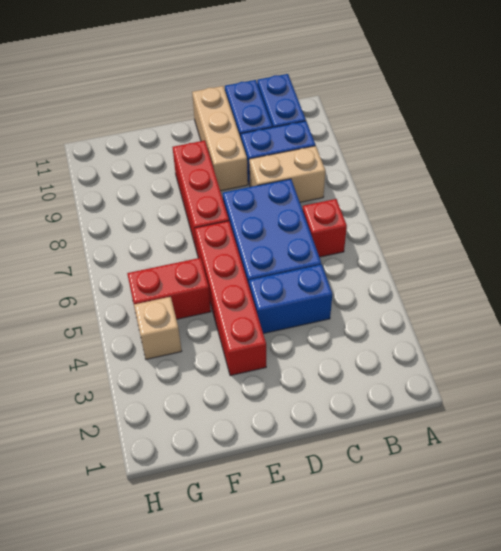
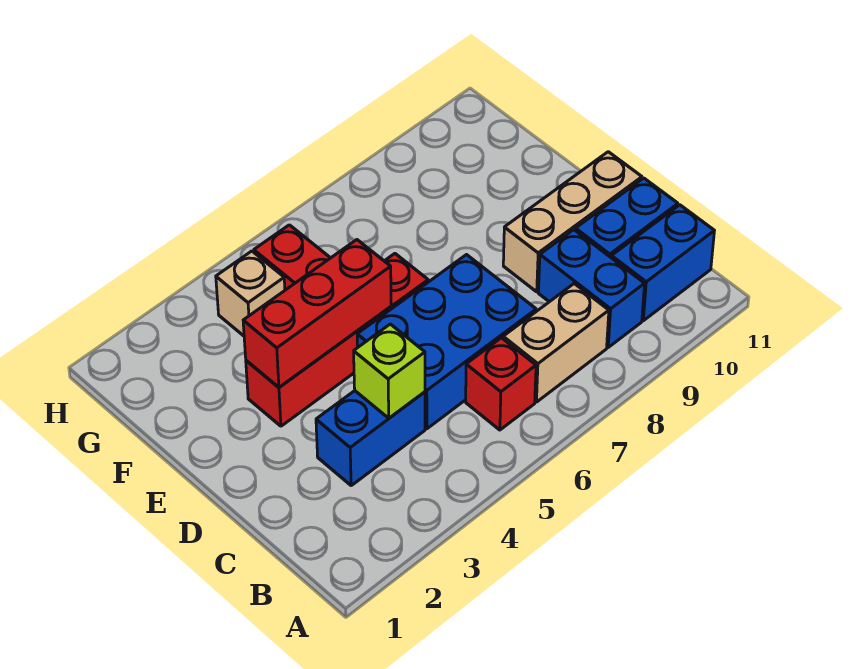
tan 1x2 brick [249,146,325,202] -> tan 1x2 brick turned to [503,284,609,402]
blue 1x2 brick [249,264,332,334] -> blue 1x2 brick turned to [316,391,425,485]
none -> lime 1x1 brick [354,324,425,418]
red 1x3 brick [173,141,229,251] -> red 1x3 brick moved to [243,240,391,387]

